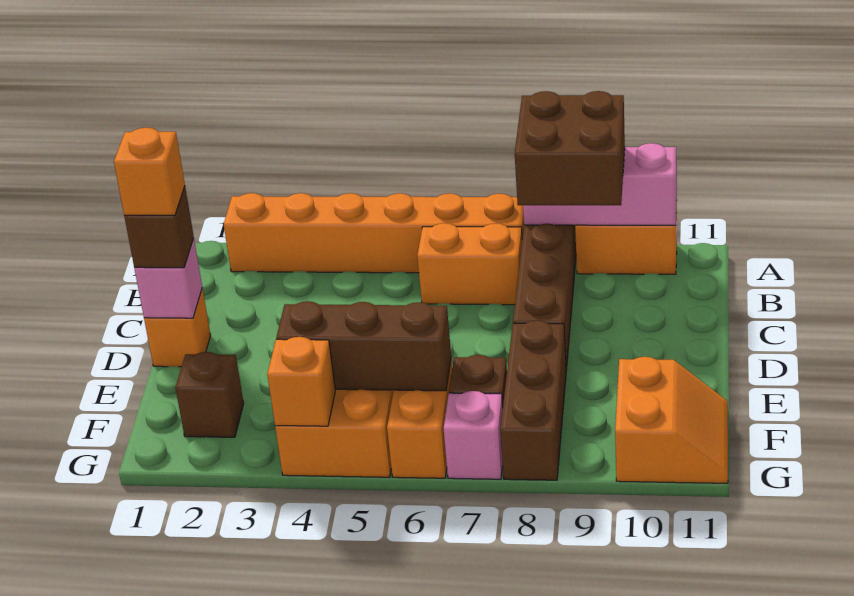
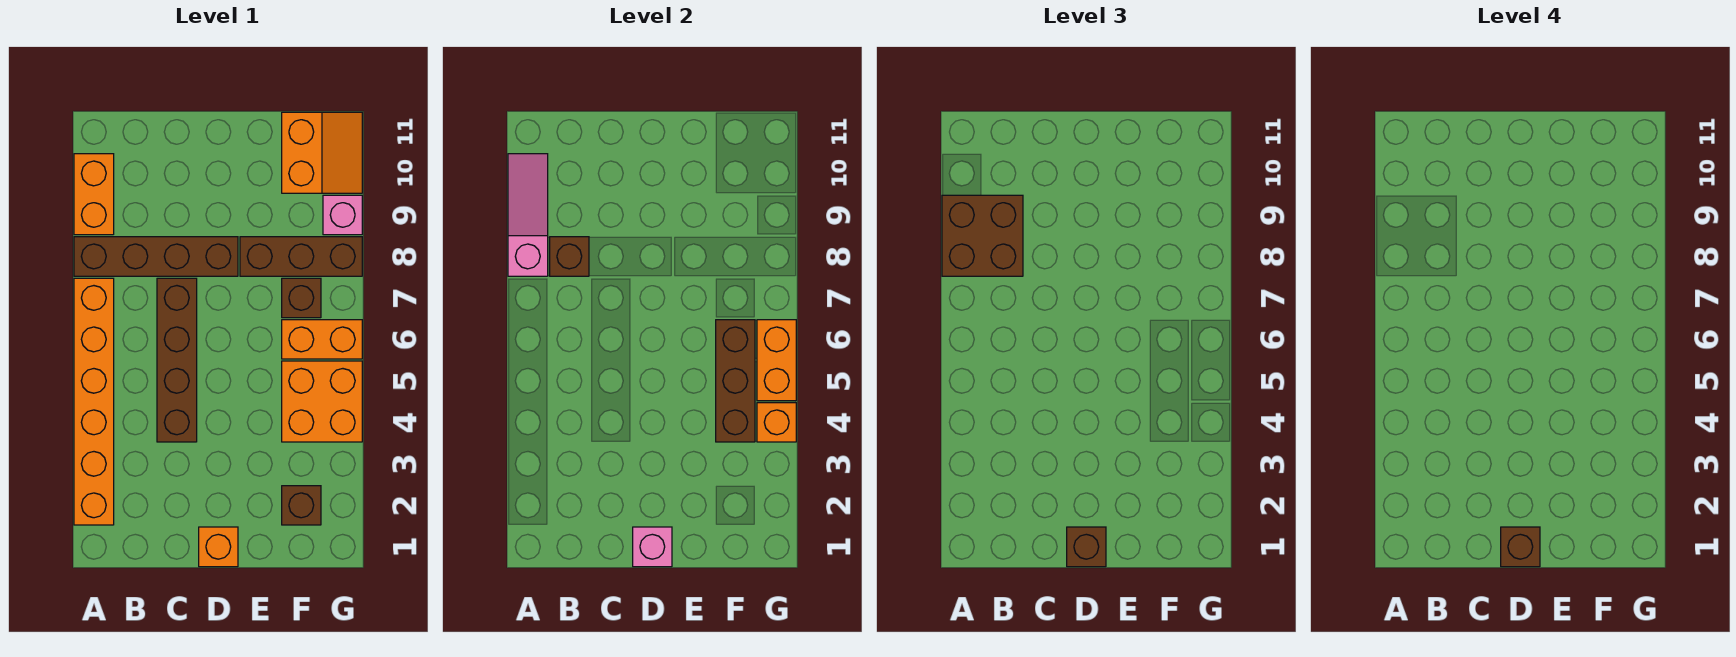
pink 1x3 brick [523,143,677,225] -> pink 1x3 slope [508,154,548,276]
orange 1x2 brick [417,223,522,305] -> orange 1x2 brick moved to [757,320,796,401]
none -> brown 1x1 brick [550,237,589,276]
none -> brown 1x4 brick [157,278,197,442]
orange 1x1 brick [114,128,185,216] -> brown 1x1 brick [1501,527,1540,567]
orange 2x2 slope [615,357,728,483] -> orange 2x2 slope turned to [282,112,362,193]
pink 1x1 brick [444,391,503,479] -> pink 1x1 brick moved to [323,195,362,235]

